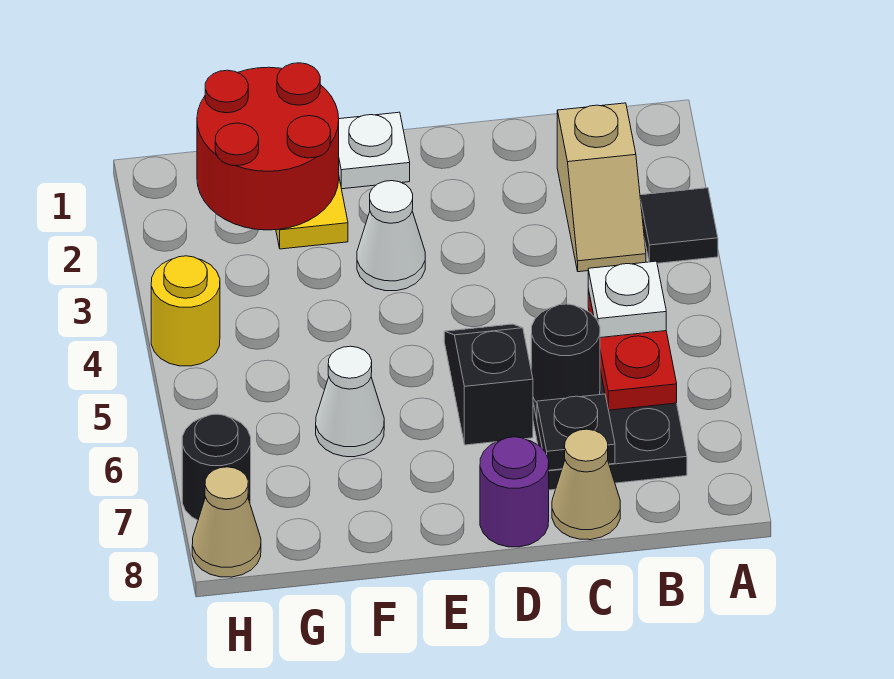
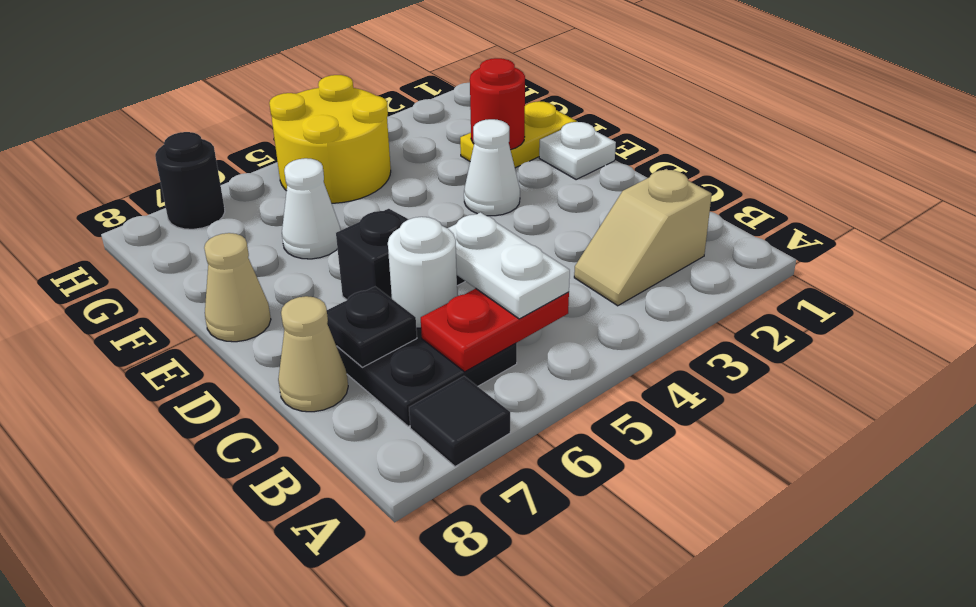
black 1x1 tile [640,188,718,263] -> black 1x1 tile moved to [409,376,510,467]
white 1x1 plate [588,261,666,338] -> white 1x2 plate [448,212,570,319]
black 1x1 round brick [531,304,600,402] -> white 1x1 round brick [388,217,457,328]
purple 1x1 round brick [480,437,549,547] -> none
red 2x2 round brick [197,63,339,230] -> red 1x1 round brick [470,58,525,150]
yellow 1x1 round brick [151,256,220,366] -> yellow 2x2 round brick [269,75,391,203]
tan 1x1 cone [192,467,261,577] -> tan 1x1 cone moved to [204,233,271,342]

